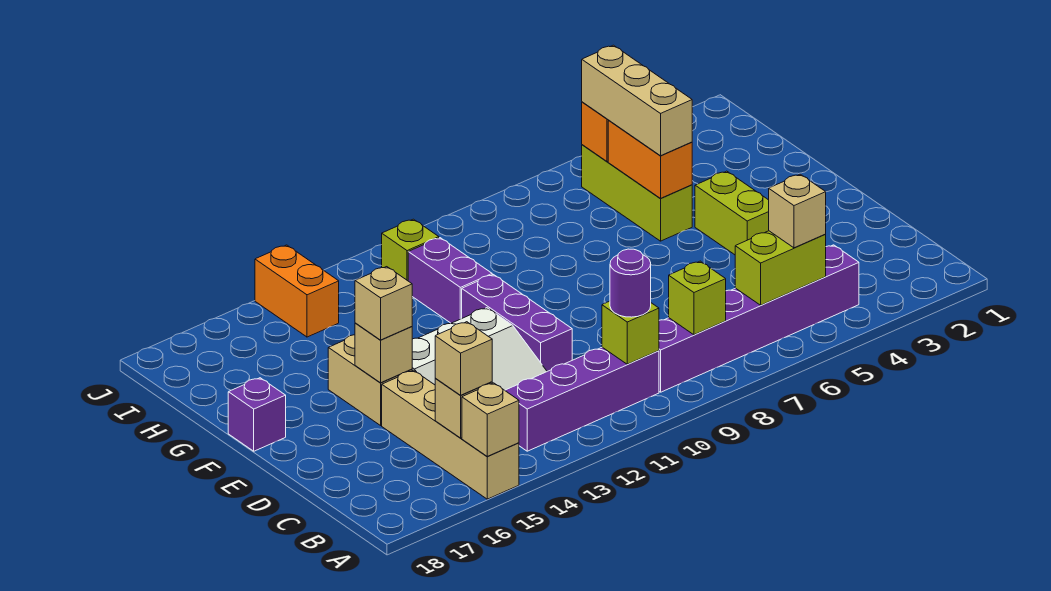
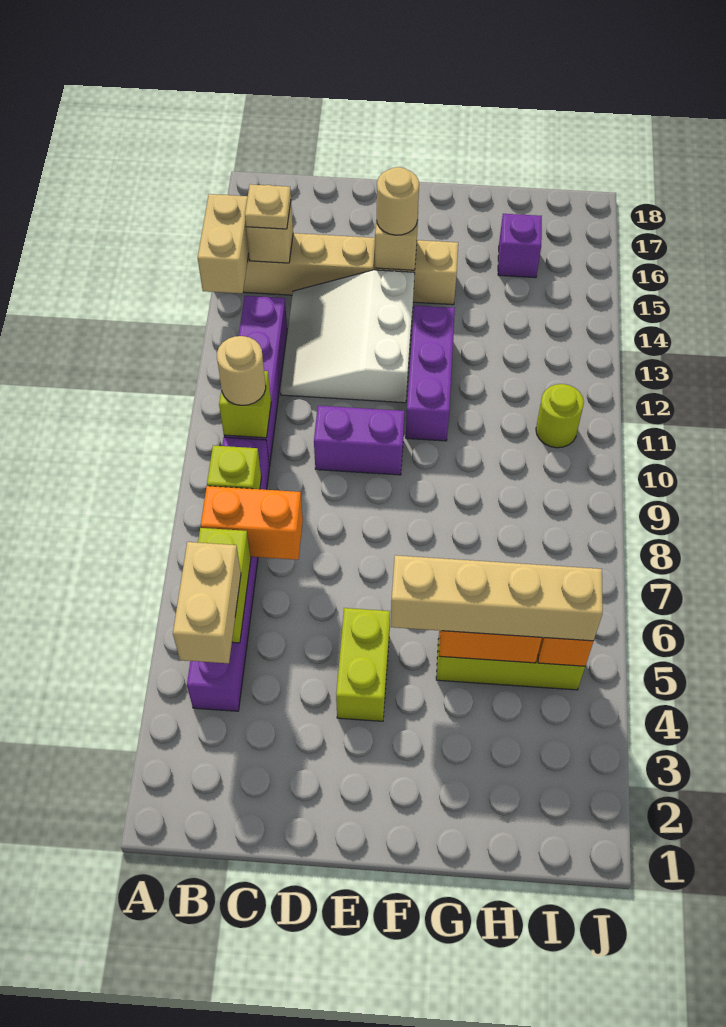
tan 1x1 brick [462,383,519,456] -> tan 1x2 brick [198,194,249,293]
tan 1x1 brick [769,174,826,248] -> tan 1x2 brick [173,542,241,663]
purple 1x1 round brick [610,249,651,317] -> tan 1x1 round brick [217,336,266,405]
tan 1x1 brick [435,322,492,395] -> tan 1x1 plate [245,184,291,229]
purple 1x3 brick [462,275,572,371] -> purple 1x3 brick turned to [406,306,455,441]
lime 1x2 brick [695,171,769,255] -> lime 1x2 brick turned to [336,608,390,721]
tan 1x1 brick [355,267,412,340] -> tan 1x1 round brick [377,167,419,235]
purple 1x1 brick [228,378,286,451] -> purple 1x1 brick moved to [498,214,542,278]
tan 1x3 brick [582,45,692,156] -> tan 1x4 brick [391,555,603,641]
purple 1x2 brick [408,238,492,323] -> purple 1x2 brick moved to [314,406,405,475]
lime 1x1 brick [382,219,439,281] -> lime 1x1 round brick [536,384,584,448]
orange 1x2 brick [255,245,339,337] -> orange 1x2 brick moved to [201,486,303,560]

